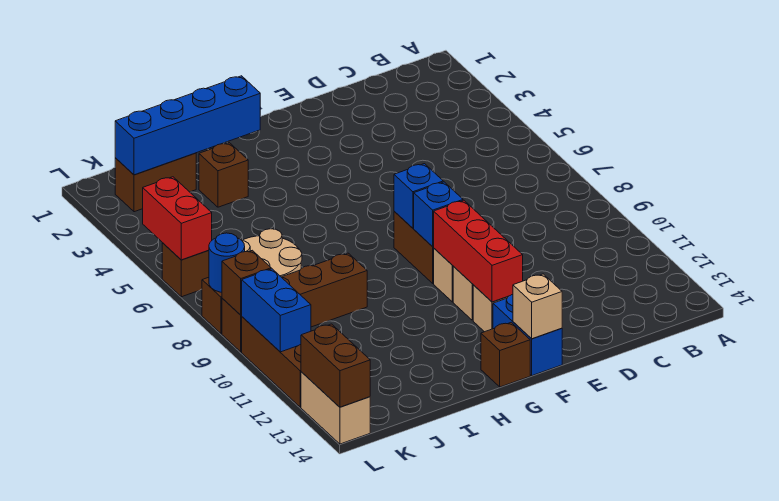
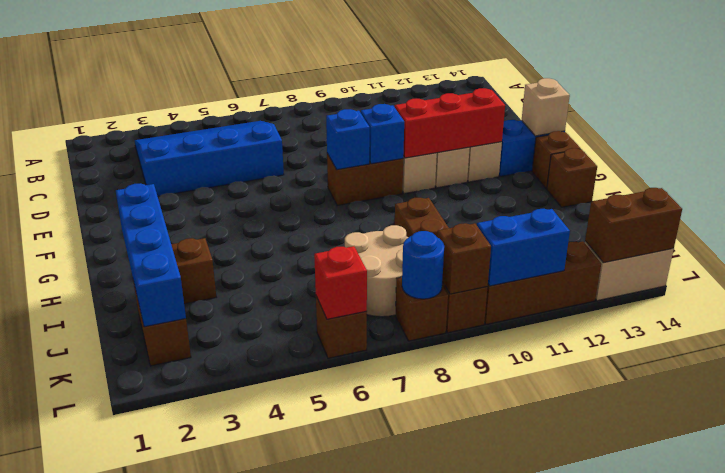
none -> blue 3x4 slope [135,121,284,196]
none -> brown 1x1 brick [547,148,597,207]
red 1x2 brick [143,177,212,260] -> red 1x1 brick [314,246,367,319]

